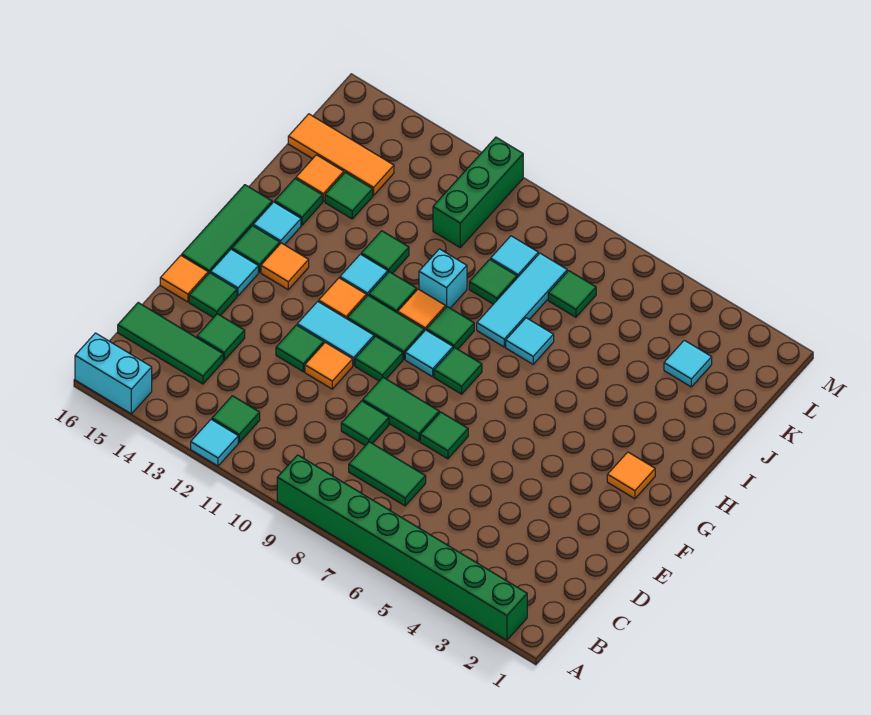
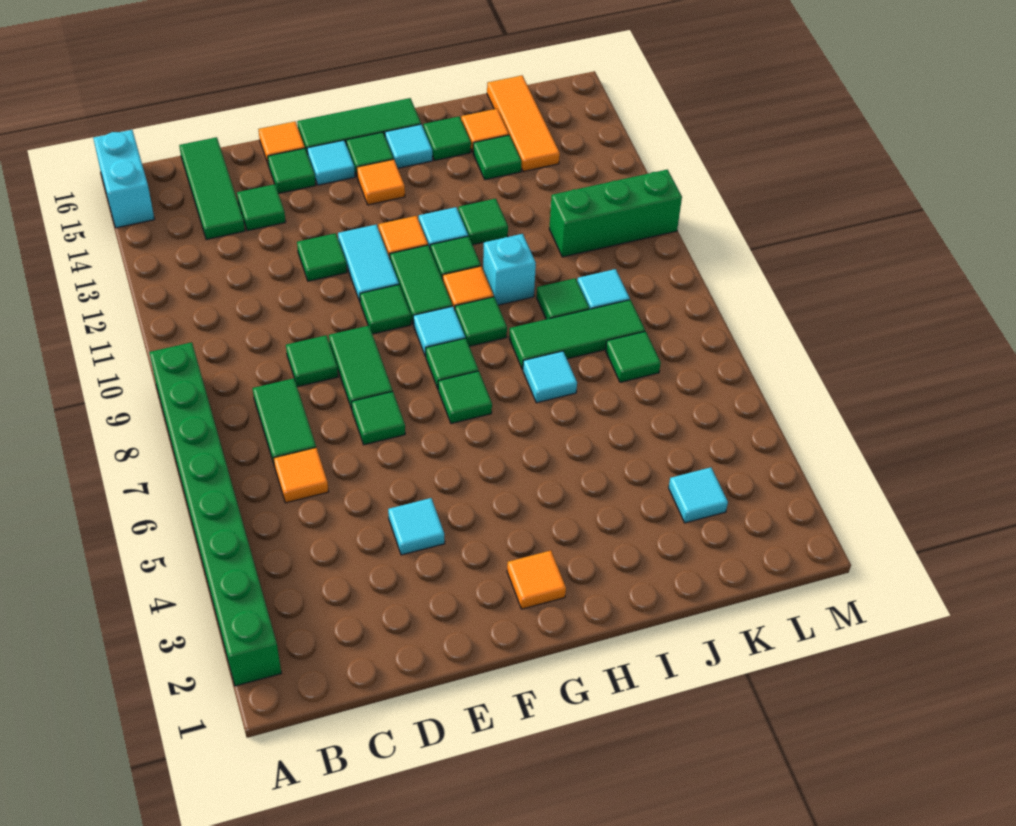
cyan 1x1 tile [191,420,238,466] -> cyan 1x1 tile moved to [388,498,445,555]
green 1x1 tile [212,396,260,442] -> green 1x1 tile moved to [438,371,492,424]
orange 1x1 tile [305,342,353,389] -> orange 1x1 tile moved to [274,448,328,503]
cyan 1x3 tile [477,253,567,347] -> green 1x3 tile [509,300,645,369]

